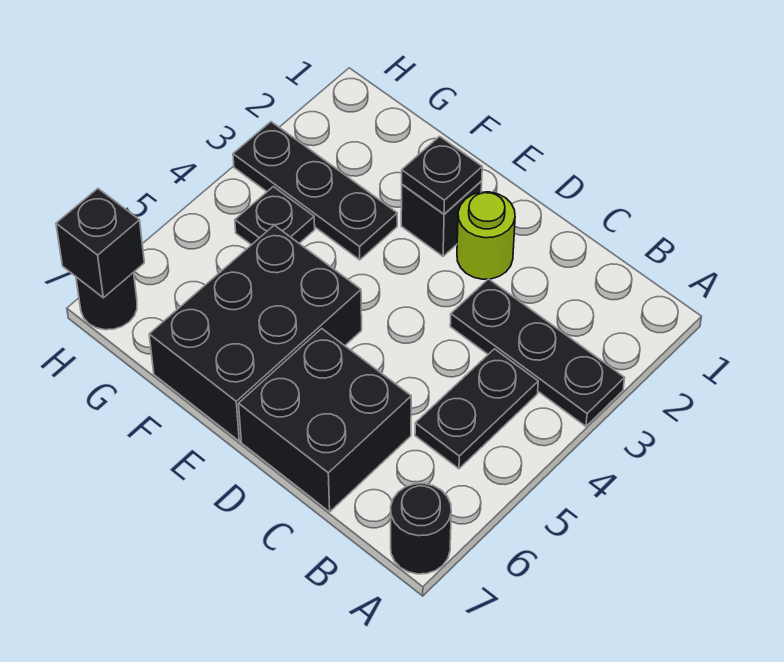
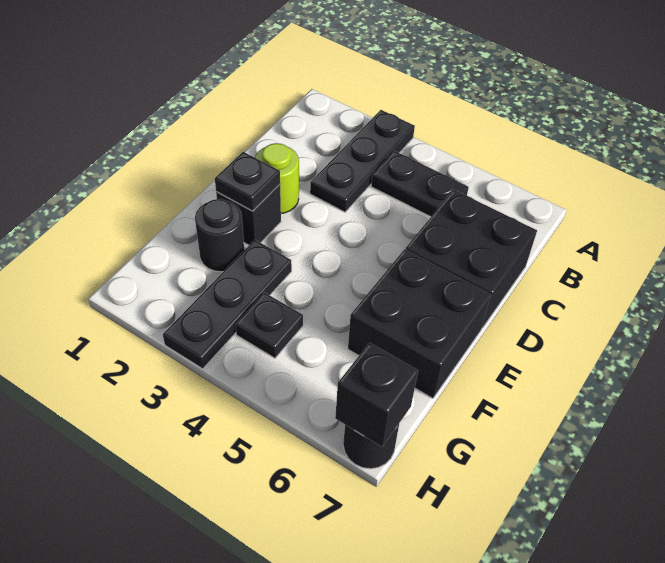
black 1x1 round brick [391,484,451,574] -> black 1x1 round brick moved to [195,199,244,272]
black 2x3 brick [149,225,362,441] -> black 2x2 brick [348,249,491,398]

